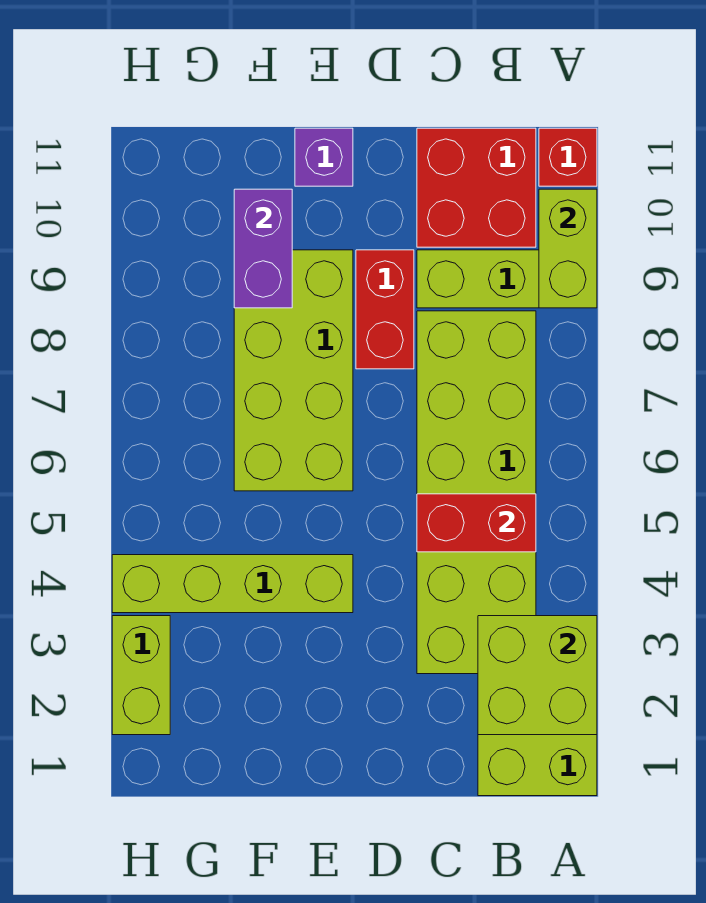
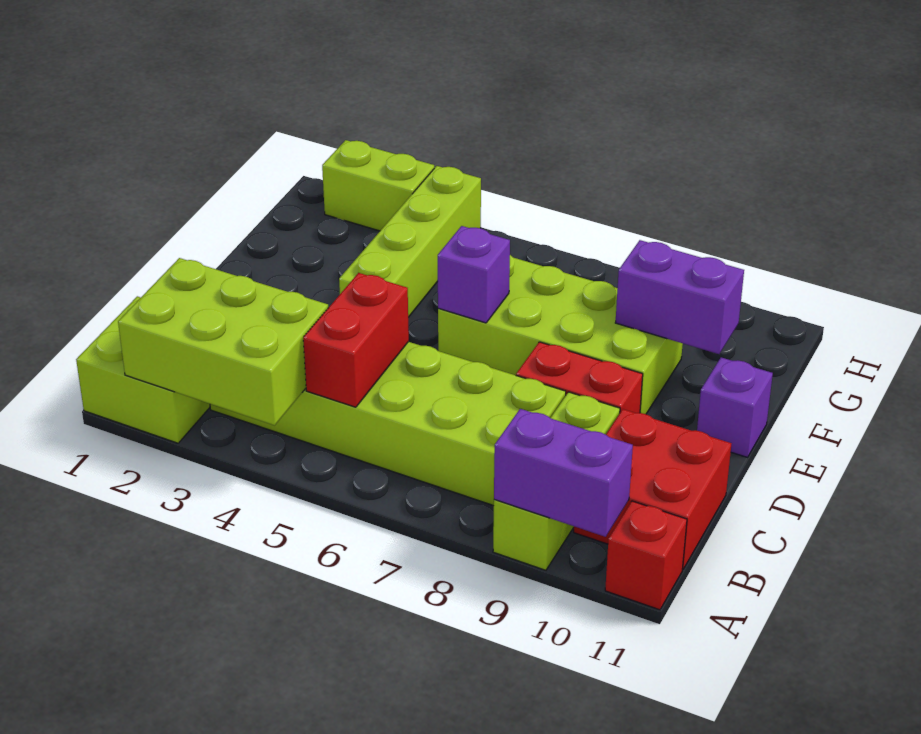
lime 2x2 brick [478,616,597,735] -> lime 2x3 brick [118,258,328,425]
lime 1x2 brick [539,189,597,308] -> purple 1x2 brick [494,409,633,537]
none -> purple 1x1 brick [438,226,510,323]

